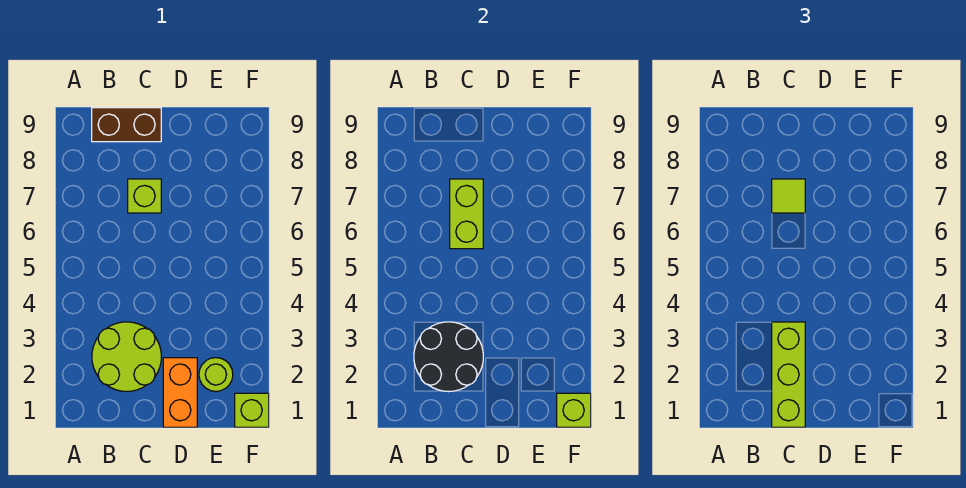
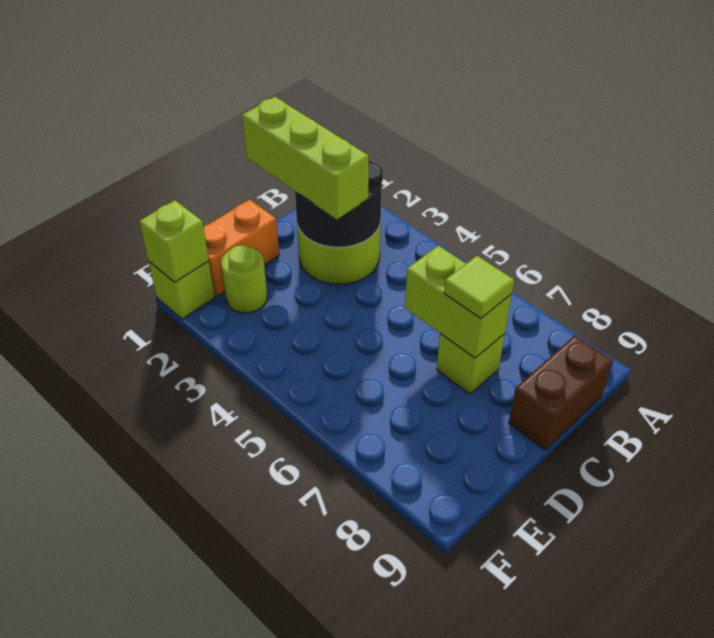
orange 1x2 brick [163,358,197,427] -> orange 1x2 brick turned to [204,200,279,297]

